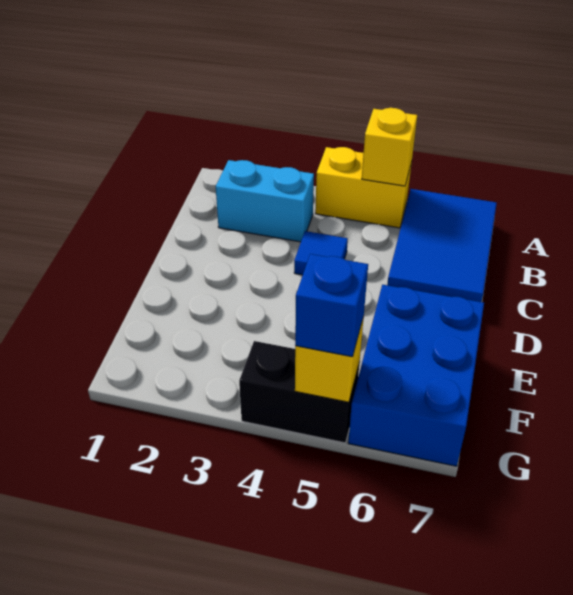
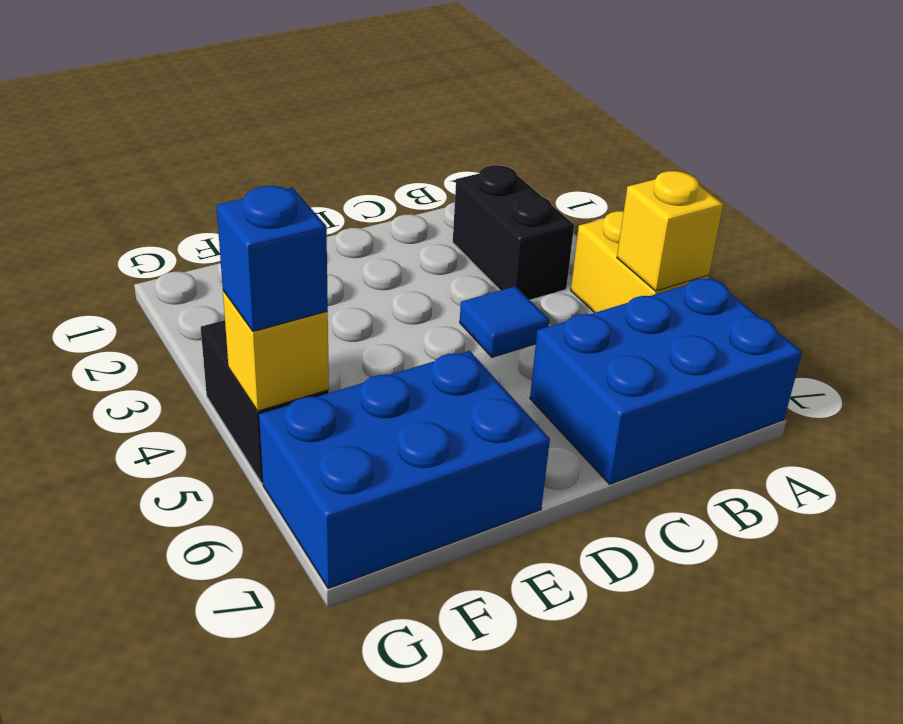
blue 2x3 tile [387,189,497,302] -> blue 2x3 brick [530,278,802,484]
cyan 1x2 brick [216,160,314,242] -> black 1x2 brick [453,165,574,300]

